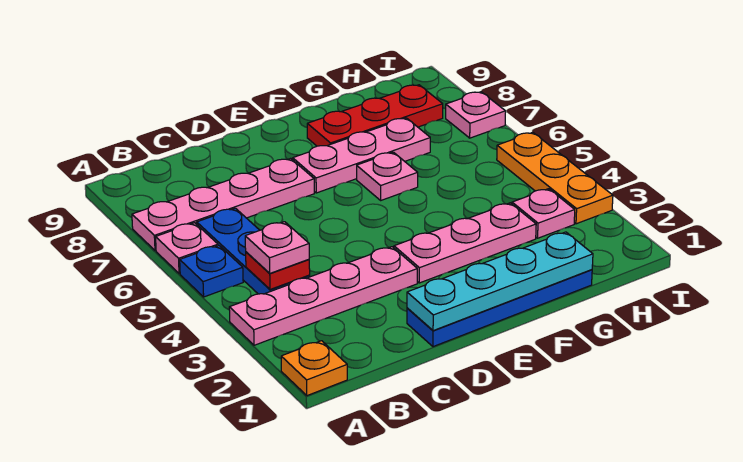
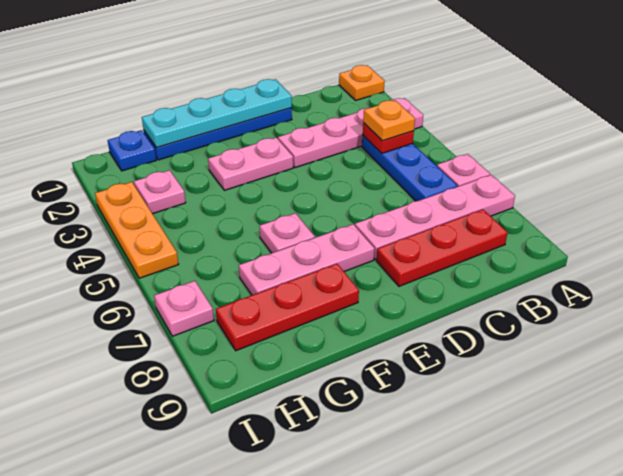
blue 1x1 plate [180,246,243,297] -> blue 1x1 plate moved to [108,130,156,171]
pink 1x1 plate [245,222,309,273] -> orange 1x1 plate [363,100,415,141]
none -> red 1x3 plate [377,209,508,286]
pink 1x3 plate [394,203,536,283] -> pink 1x2 plate [208,138,293,190]

